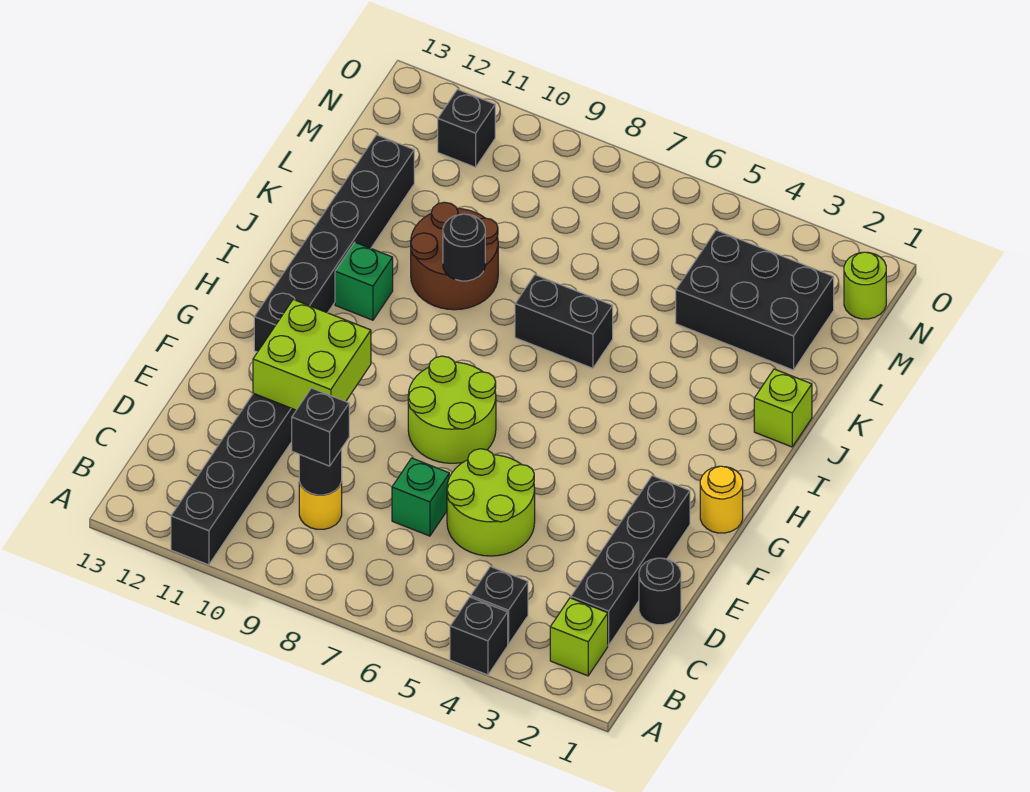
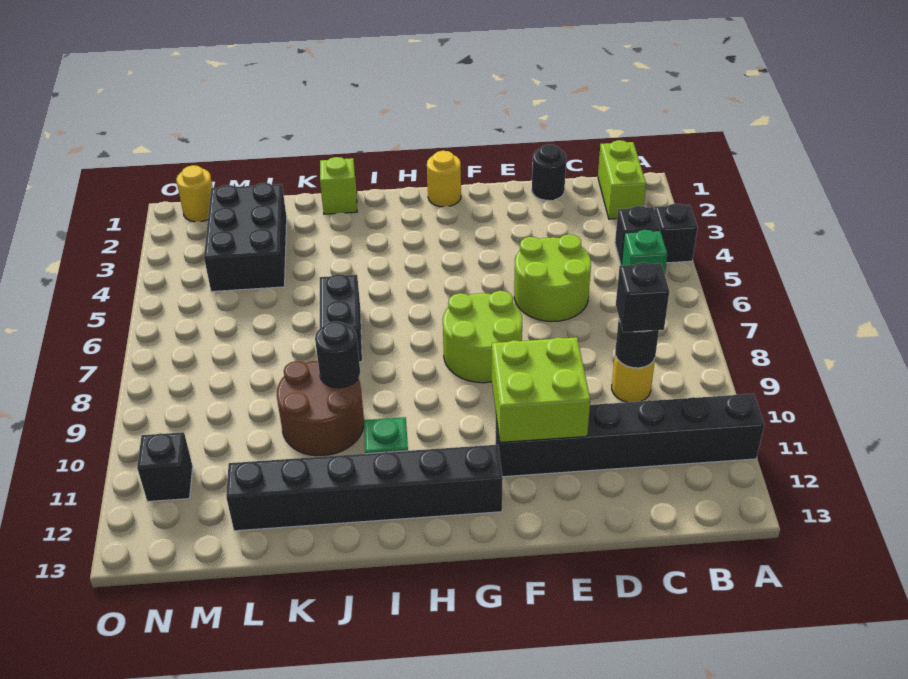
lime 1x1 brick [550,598,608,676] -> lime 1x2 brick [598,140,646,219]
black 1x4 brick [571,476,690,645] -> none
green 1x1 brick [392,458,449,536] -> green 1x1 brick moved to [621,230,668,275]
lime 1x1 round brick [844,252,886,319] -> yellow 1x1 round brick [176,165,213,222]

